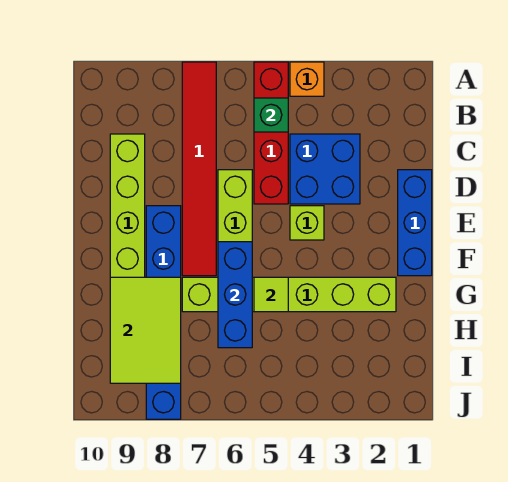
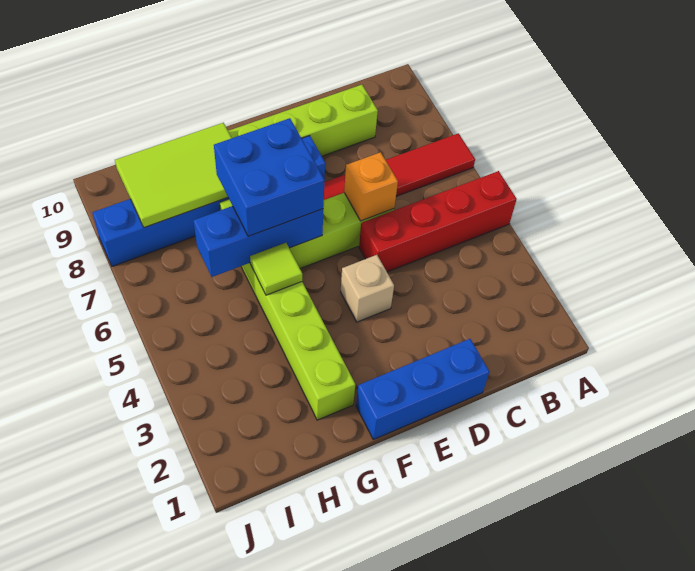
orange 1x1 brick [290,62,324,96] -> orange 1x1 brick moved to [344,152,398,221]
green 1x1 brick [254,98,288,132] -> none
blue 2x2 brick [290,134,360,204] -> blue 2x2 brick moved to [214,118,325,236]
lime 1x1 brick [290,206,324,240] -> tan 1x1 brick [341,255,394,322]

